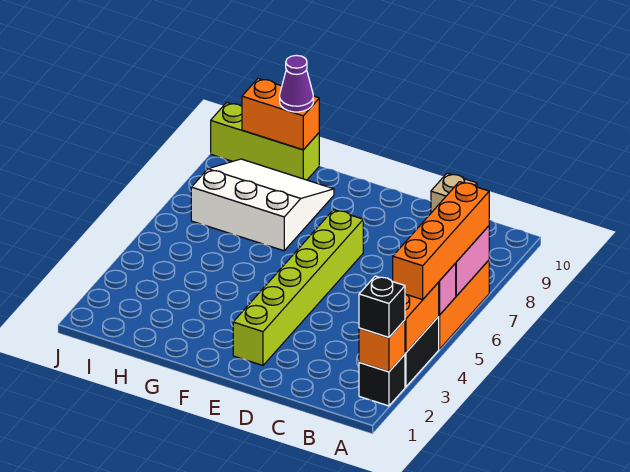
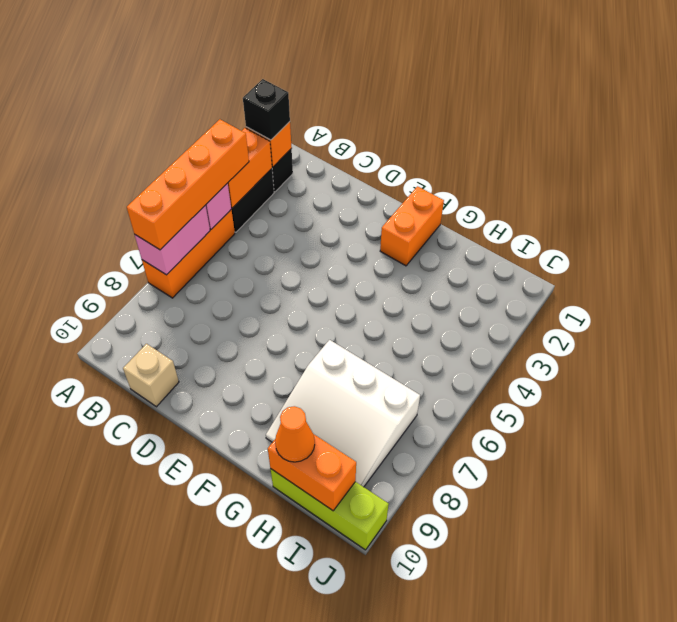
lime 1x6 brick [233,210,363,365] -> none
none -> orange 1x2 brick [380,186,444,266]
purple 1x1 cone [280,55,313,112] -> orange 1x1 cone [275,406,315,462]

